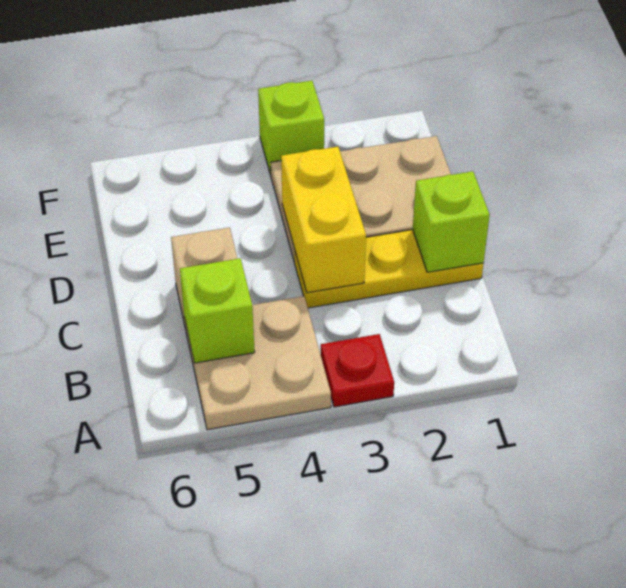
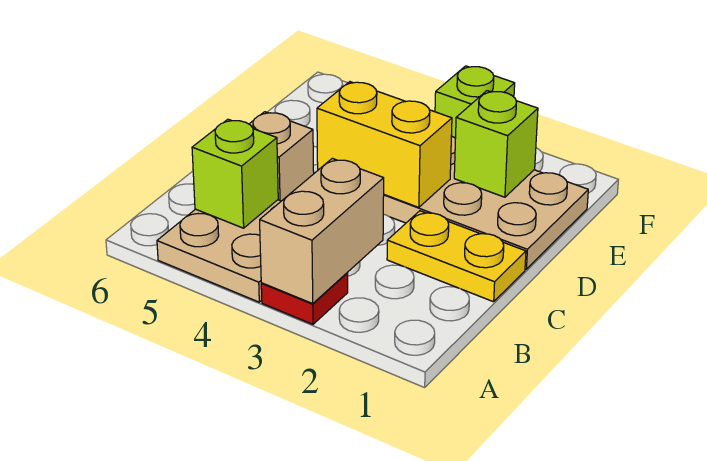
none -> tan 1x2 brick [260,158,384,304]
yellow 1x3 plate [295,230,483,308] -> yellow 1x2 plate [387,211,526,302]
lime 1x1 brick [413,171,490,272] -> lime 1x1 brick moved to [454,91,538,197]
yellow 1x2 brick [281,147,366,293] -> yellow 1x2 brick turned to [317,82,452,207]

